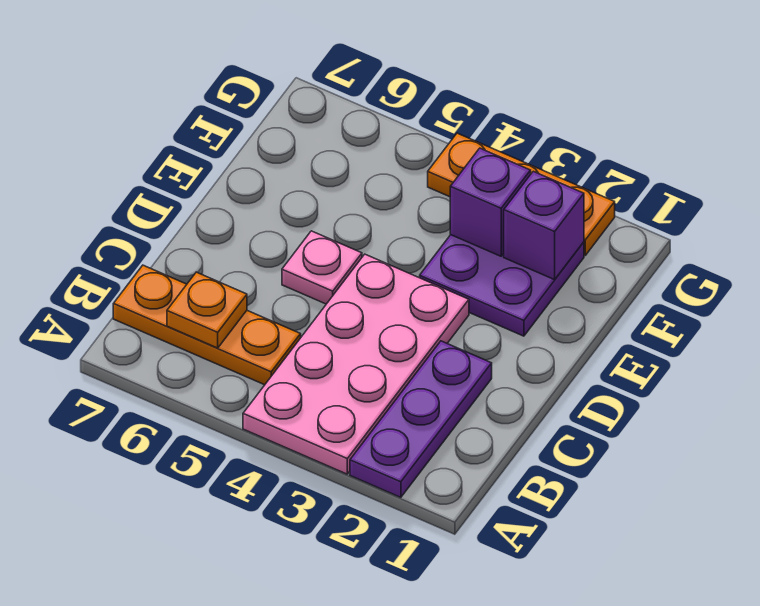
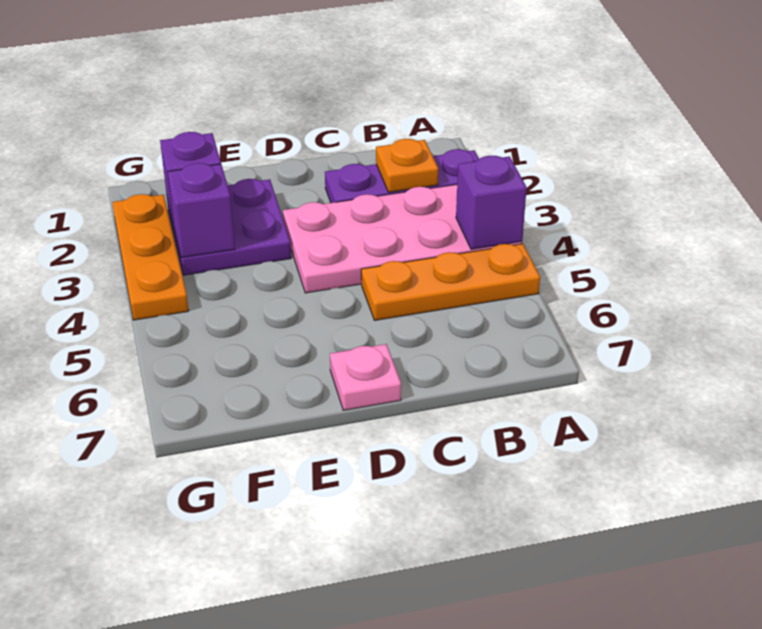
none -> purple 1x1 brick [456,156,527,249]
orange 1x3 plate [113,265,301,385] -> orange 1x3 plate turned to [361,244,540,320]
orange 1x1 plate [167,272,247,348] -> orange 1x1 plate moved to [376,139,438,192]
pink 1x1 plate [282,231,362,304] -> pink 1x1 plate moved to [330,344,401,410]

